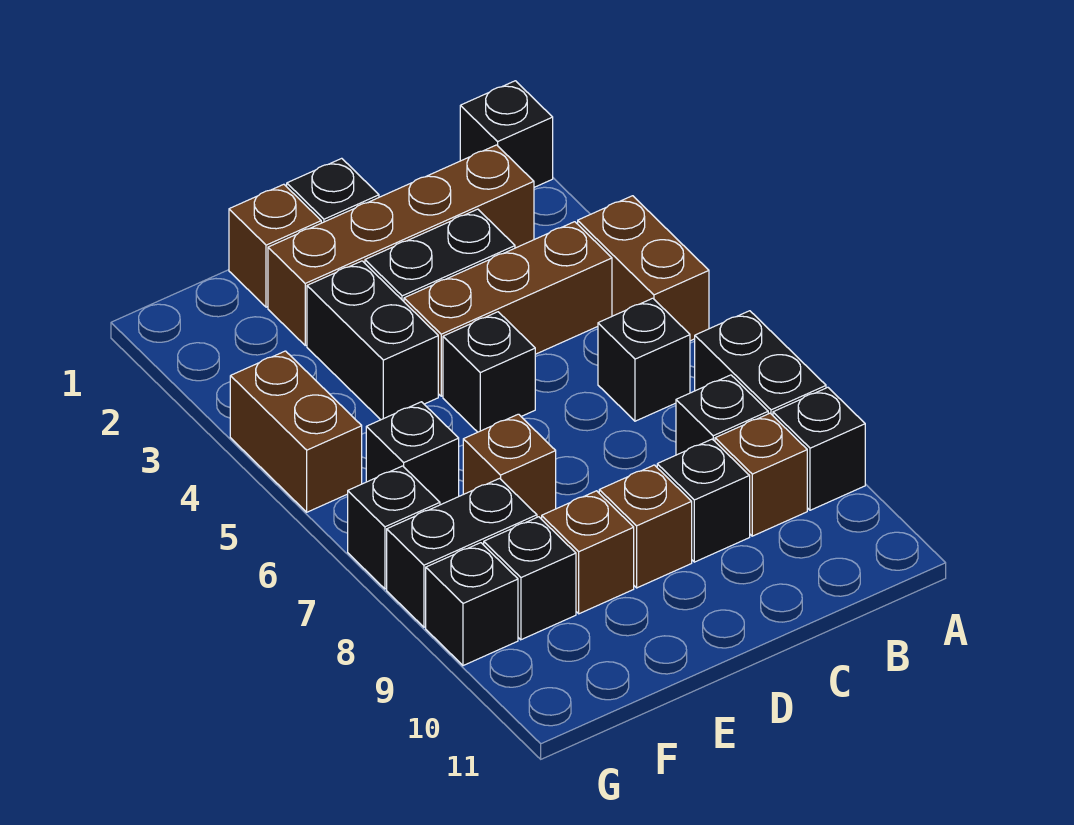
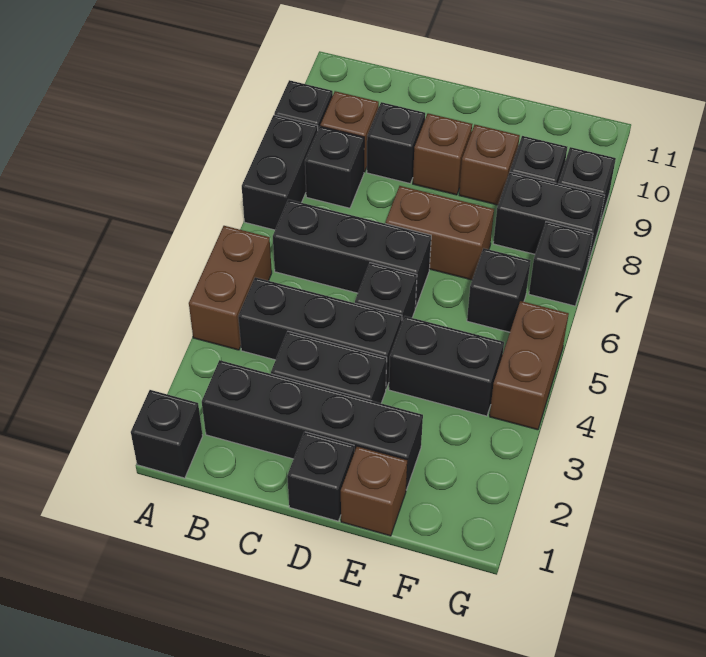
brown 1x4 brick [268,145,534,345] -> black 1x4 brick [202,360,423,490]
brown 1x3 brick [404,222,612,396] -> black 1x3 brick [238,277,402,389]
black 1x1 brick [598,298,690,421] -> black 1x3 brick [273,200,431,308]
black 1x2 brick [307,261,438,420] -> black 1x2 brick turned to [389,316,504,416]
brown 1x1 brick [463,414,556,519] -> brown 1x2 brick [385,186,494,280]

